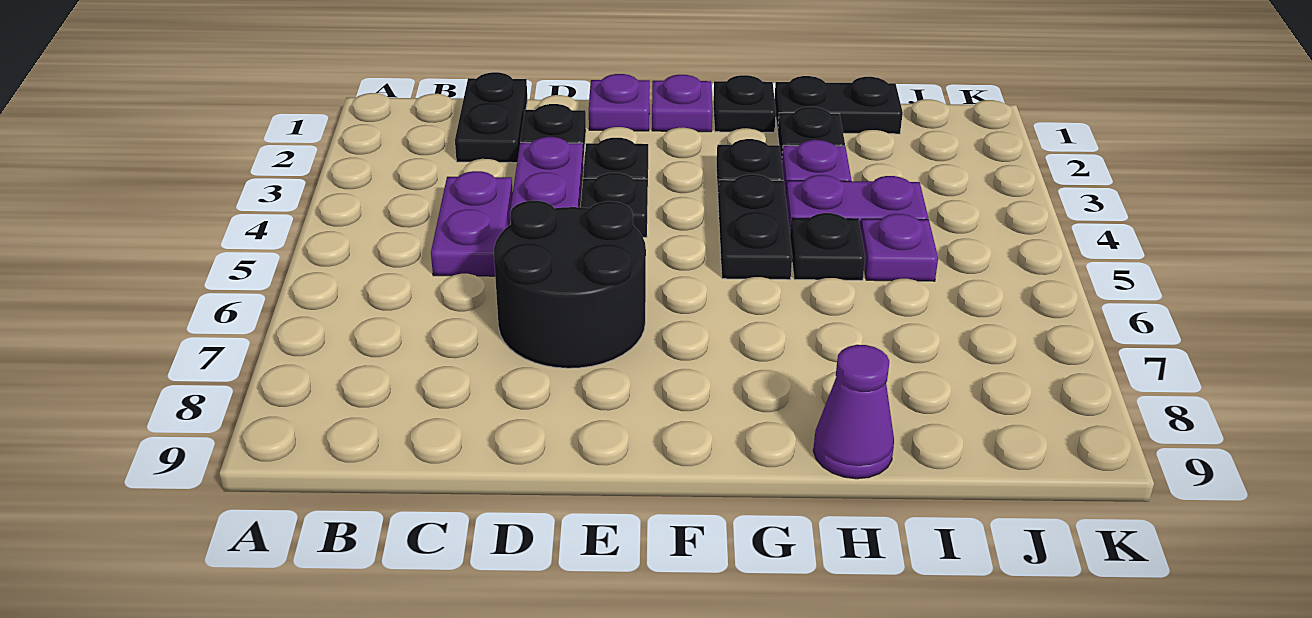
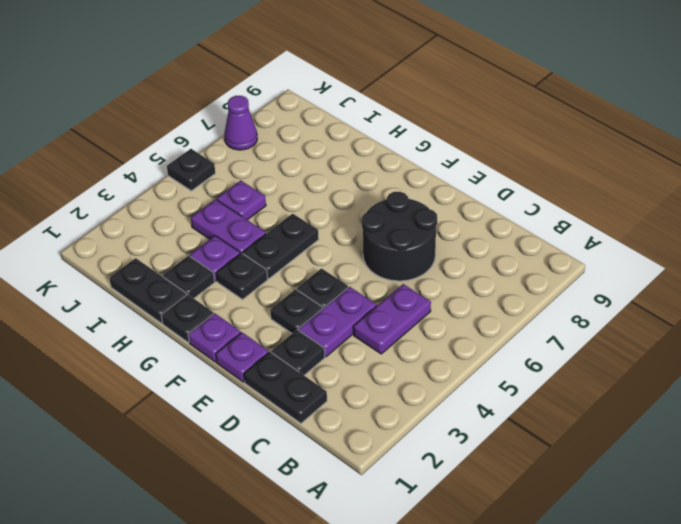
black 1x2 plate [455,72,527,163] -> black 1x2 plate turned to [244,352,327,423]
black 1x1 plate [790,213,865,280] -> black 1x1 plate moved to [167,149,215,191]
purple 1x1 cone [813,345,894,479] -> purple 1x1 cone moved to [224,96,257,150]

